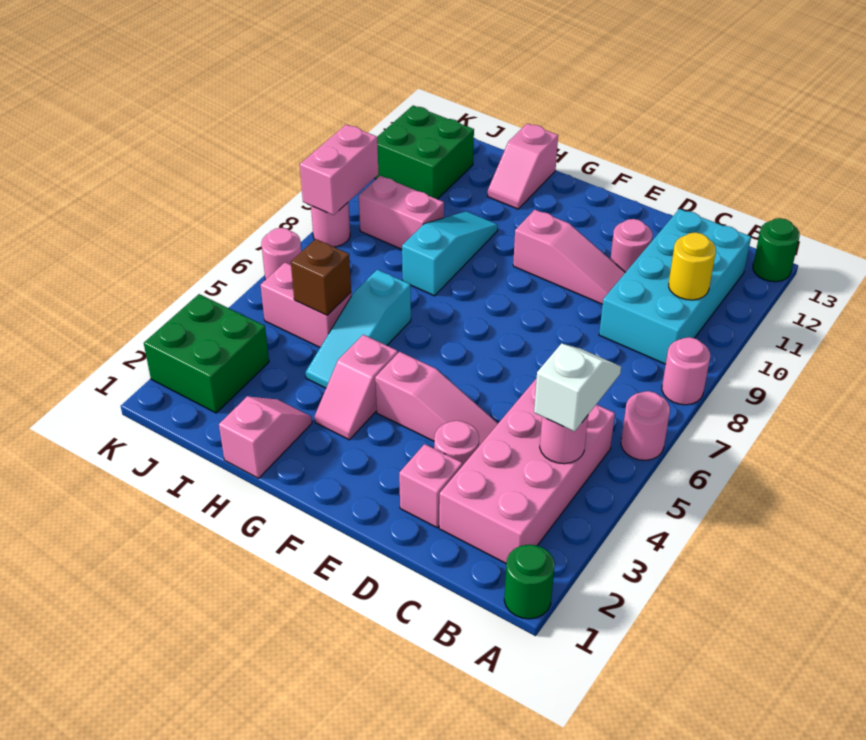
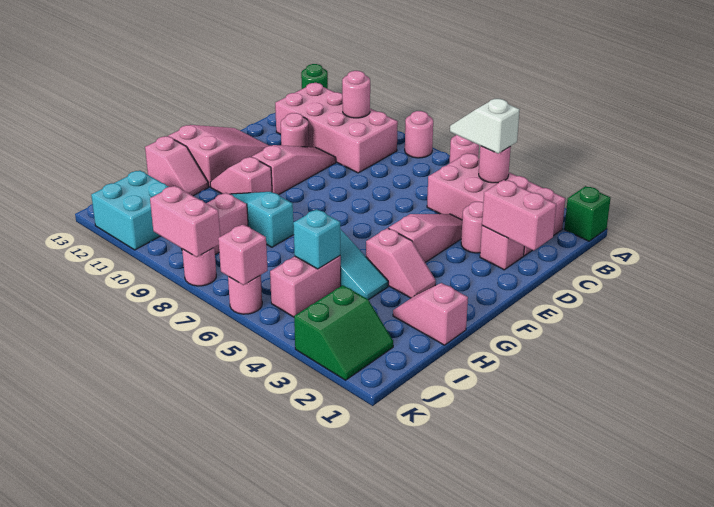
green 1x1 round brick [504,545,555,619] -> green 1x1 brick [564,186,611,241]
cyan 2x4 brick [599,209,751,364] -> pink 2x4 brick [275,83,398,173]
yellow 1x1 round brick [669,232,716,300] -> pink 1x1 round brick [342,71,370,118]
none -> pink 1x2 brick [482,180,556,250]
none -> pink 2x3 slope [168,125,269,187]
none -> pink 1x2 slope [210,157,272,194]
brown 1x1 brick [291,239,351,315] -> cyan 1x1 brick [293,209,340,269]
green 2x2 brick [144,294,269,413] -> green 2x2 slope [294,285,393,380]
green 2x2 brick [375,106,474,199] -> cyan 2x2 brick [91,170,169,250]
none -> pink 1x1 brick [218,224,268,285]

